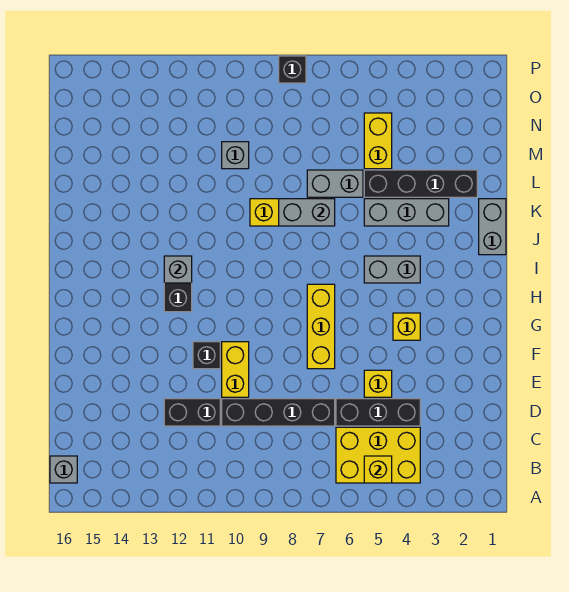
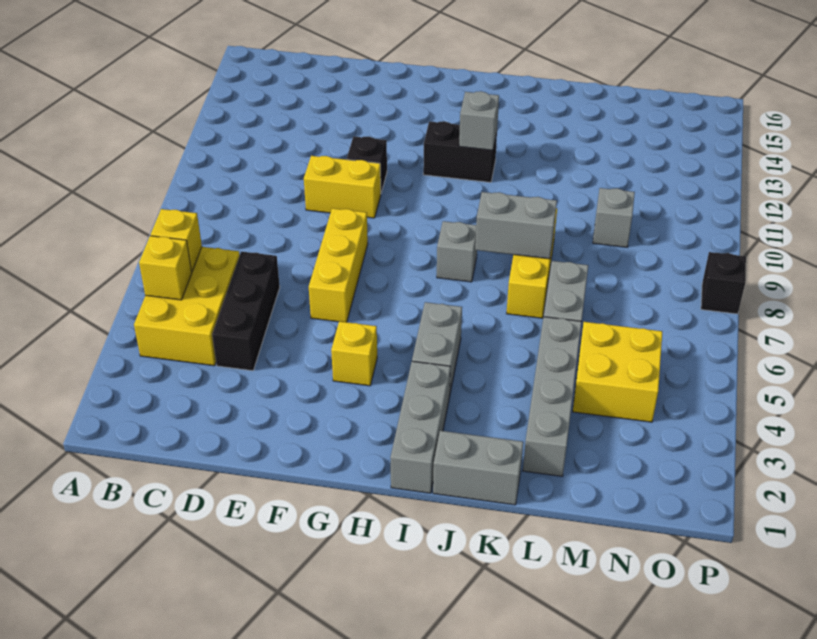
grey 1x1 brick [50,456,77,483] -> grey 1x1 brick moved to [437,221,477,282]
black 1x4 brick [222,399,335,426] -> none
black 1x2 brick [164,399,220,426] -> none
yellow 1x1 brick [364,370,392,397] -> yellow 1x1 brick moved to [150,209,202,272]
yellow 1x3 brick [307,284,335,369] -> yellow 1x3 brick turned to [309,208,368,322]
grey 1x3 brick [364,199,449,226] -> grey 1x3 brick moved to [390,361,450,493]
grey 1x2 brick [279,199,335,226] -> grey 1x2 brick turned to [475,192,557,259]
black 1x4 brick [364,170,477,197] -> grey 1x4 brick [523,317,582,476]
yellow 1x2 brick [364,113,392,169] -> yellow 2x2 brick [573,322,662,422]

